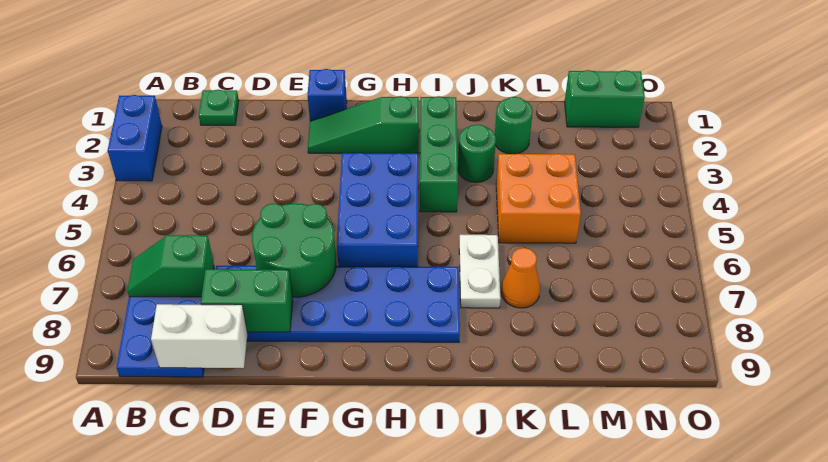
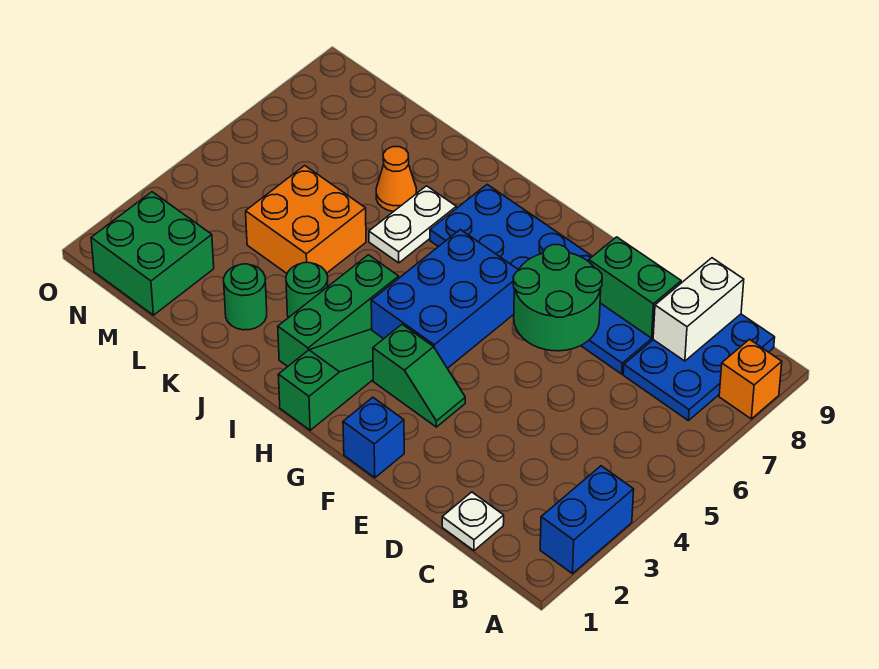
none -> orange 1x1 brick [719,339,782,419]
green 1x2 slope [127,235,214,297] -> green 1x2 slope moved to [373,325,465,427]
green 1x1 plate [199,90,239,125] -> white 1x1 plate [442,492,504,551]
white 1x2 brick [151,304,248,368] -> white 1x2 brick turned to [653,258,744,361]
green 1x3 slope [308,96,419,153] -> green 1x3 slope turned to [278,329,383,430]
green 1x2 brick [565,70,645,127] -> green 2x2 brick [91,192,214,315]

